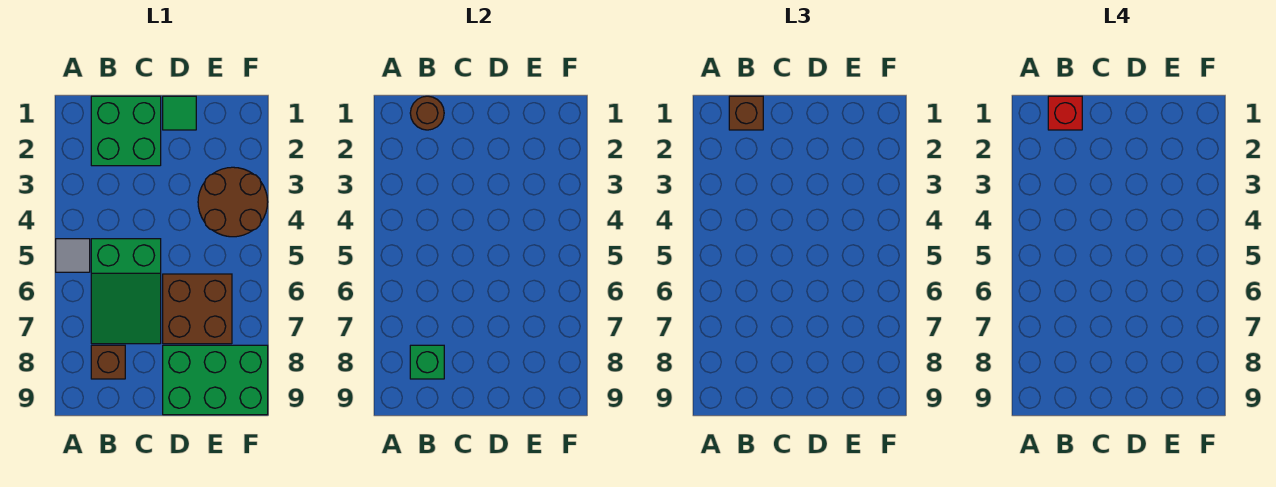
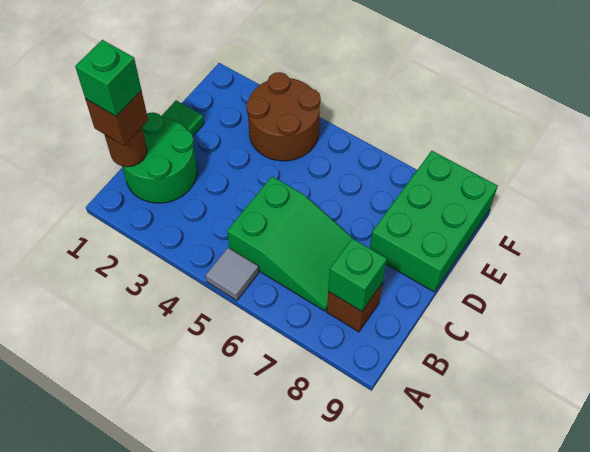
green 2x2 brick [91,96,161,166] -> green 2x2 round brick [122,112,197,203]
red 1x1 brick [1048,96,1082,130] -> green 1x1 brick [75,40,141,116]
brown 2x2 brick [163,274,232,344] -> none

